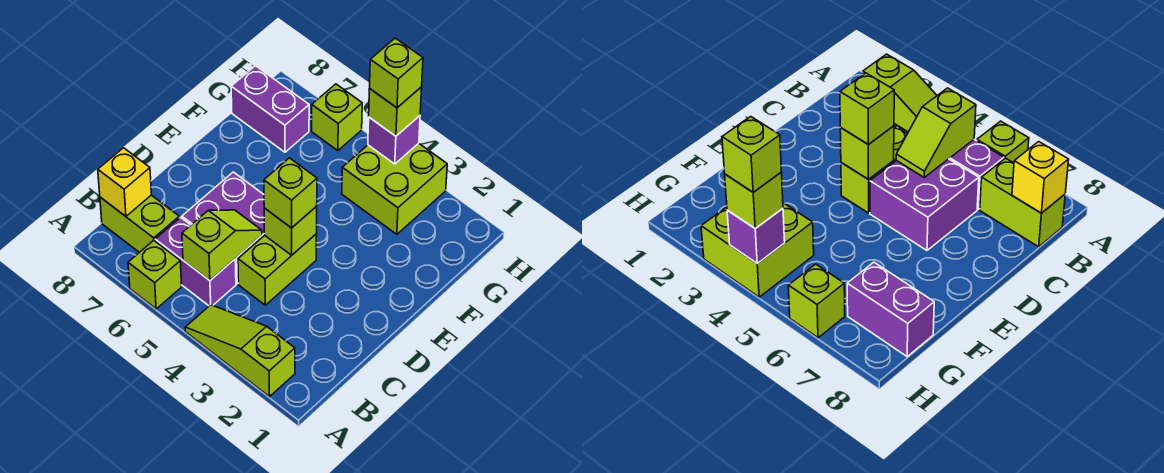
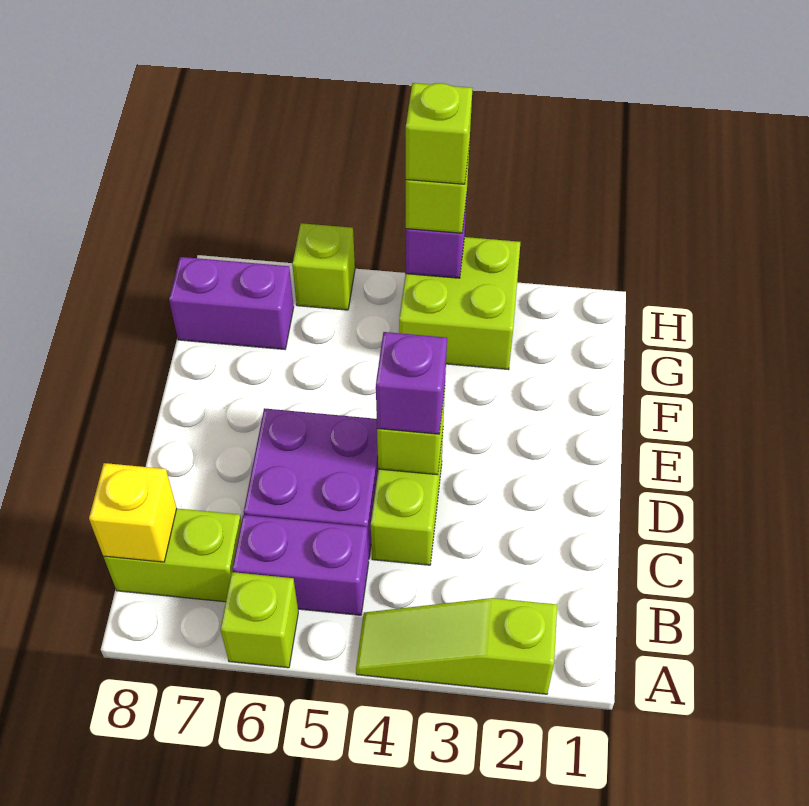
lime 1x2 slope [182,210,262,280] -> none
lime 1x1 brick [264,158,317,228] -> purple 1x1 brick [376,332,447,434]

